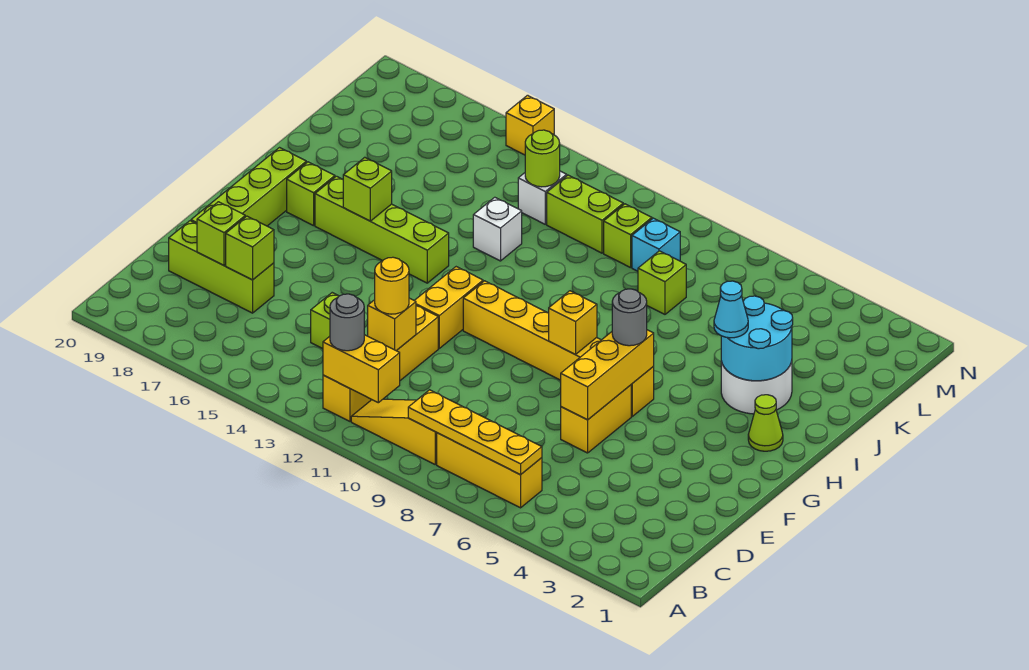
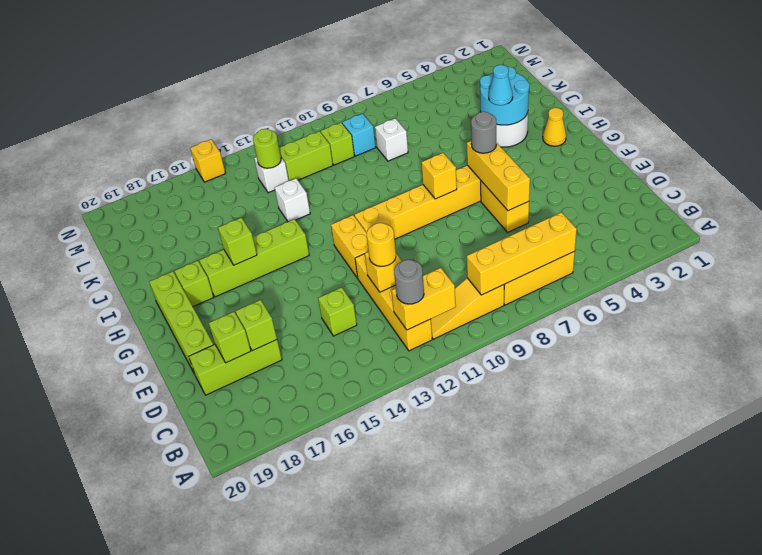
yellow 1x4 plate [408,390,542,475] -> yellow 1x4 brick [467,212,577,295]
lime 1x1 cone [748,395,783,451] -> yellow 1x1 cone [543,108,566,146]
lime 1x1 brick [638,251,686,314] -> white 1x1 brick [375,118,408,161]

